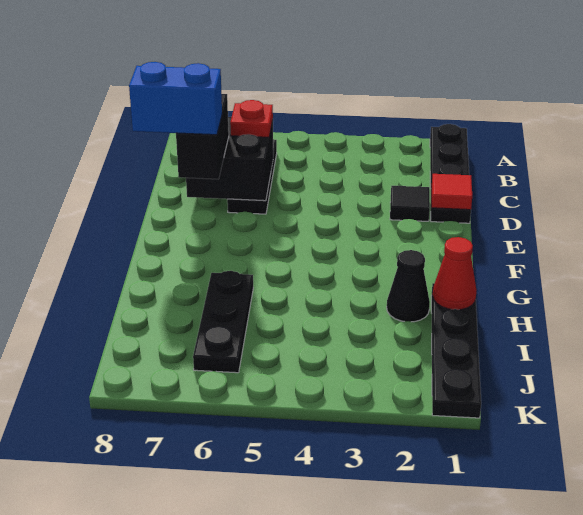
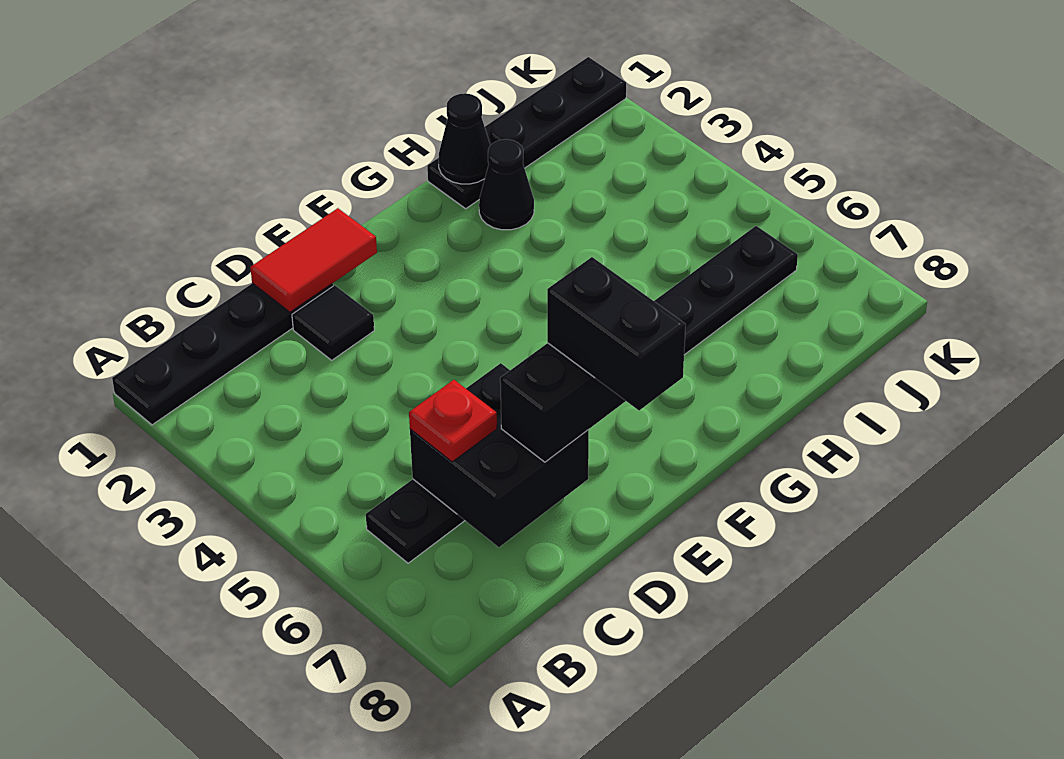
red 1x1 tile [432,174,472,210] -> red 1x2 tile [250,208,377,312]
blue 1x2 brick [129,62,222,135] -> black 1x2 brick [547,257,686,411]
red 1x1 cone [433,237,477,310] -> black 1x1 cone [438,93,491,184]

